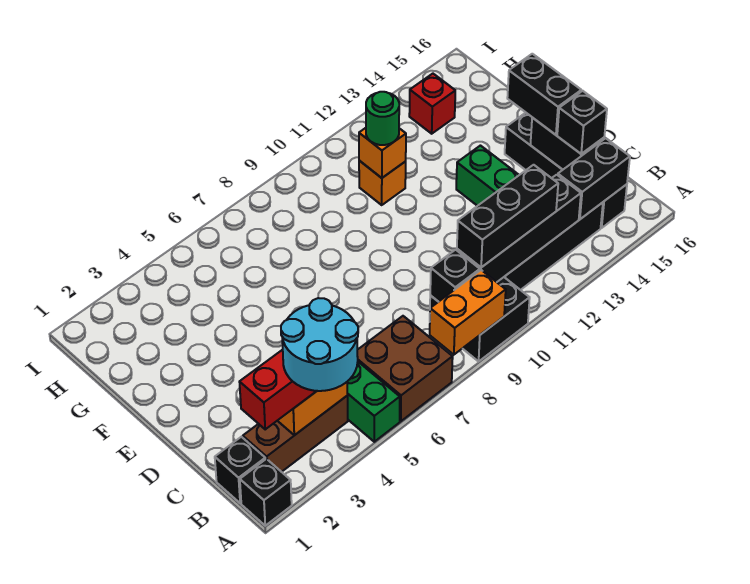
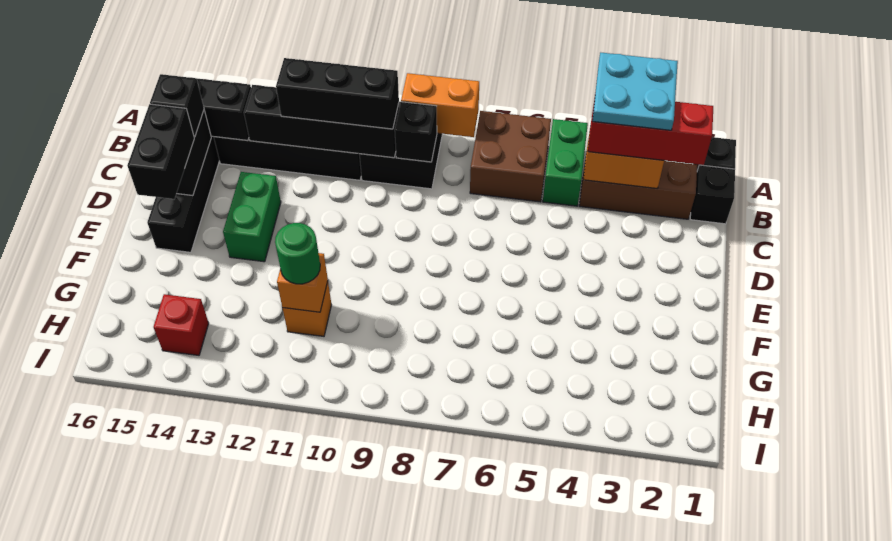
cyan 2x2 round brick [281,298,358,391] -> cyan 2x2 plate [592,53,678,130]

